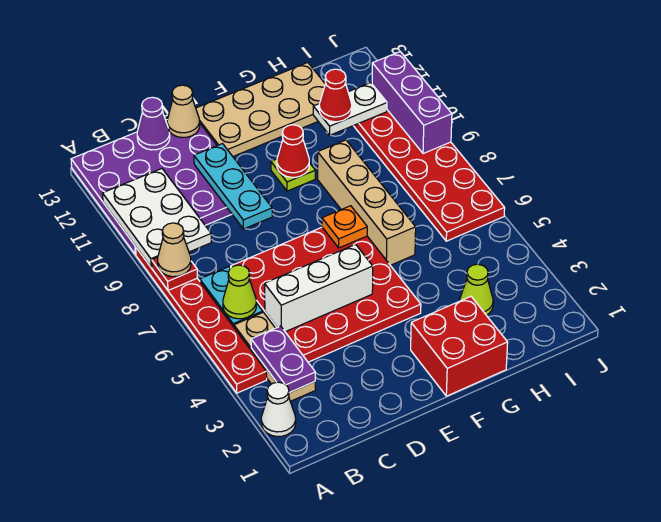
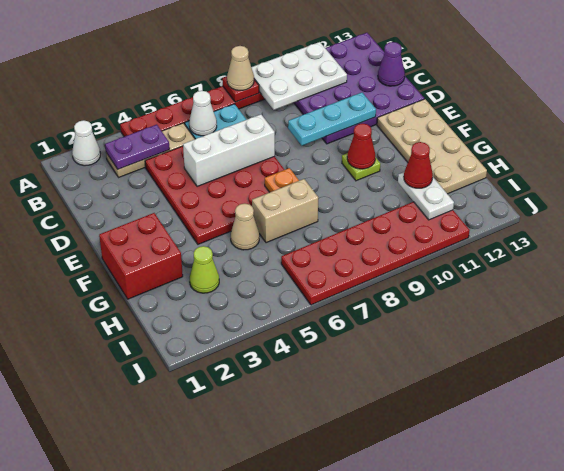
lime 1x1 cone [223,265,256,319] -> white 1x1 cone [189,91,217,136]
white 1x3 brick [265,244,373,332] -> white 1x3 brick turned to [183,114,275,187]
tan 1x1 cone [167,85,200,138] -> tan 1x1 cone moved to [231,203,259,250]
tan 1x4 brick [318,140,416,265] -> tan 1x2 brick [252,179,318,243]
purple 1x3 brick [372,52,452,154] -> none

